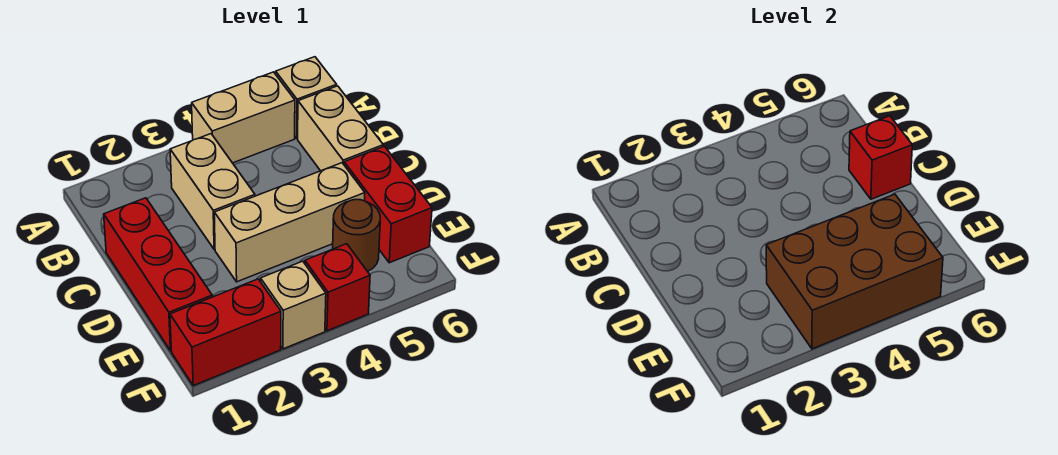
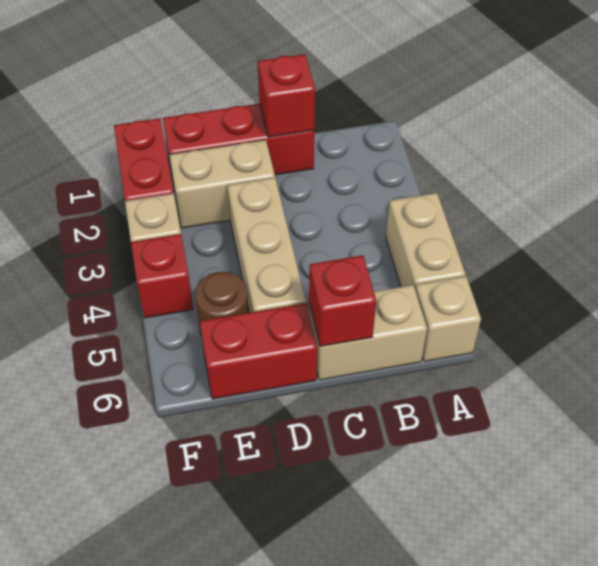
tan 1x2 brick [170,134,255,249] -> tan 1x2 brick moved to [169,140,275,228]
none -> red 1x1 brick [258,54,315,137]
brown 2x3 brick [766,194,943,349] -> none

